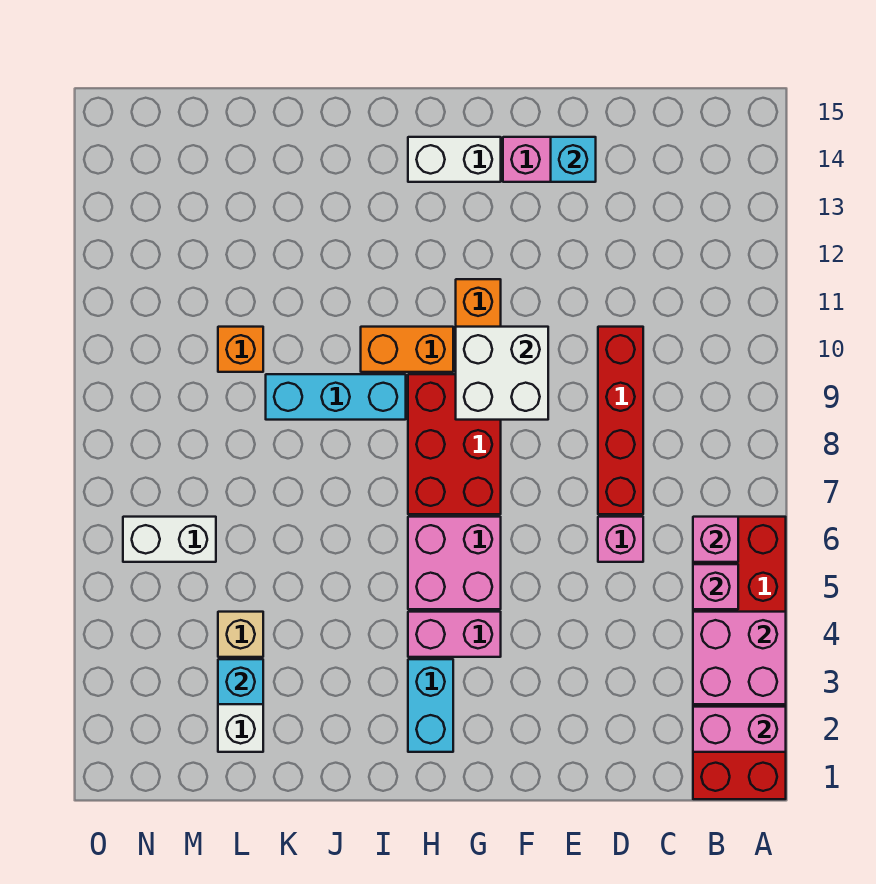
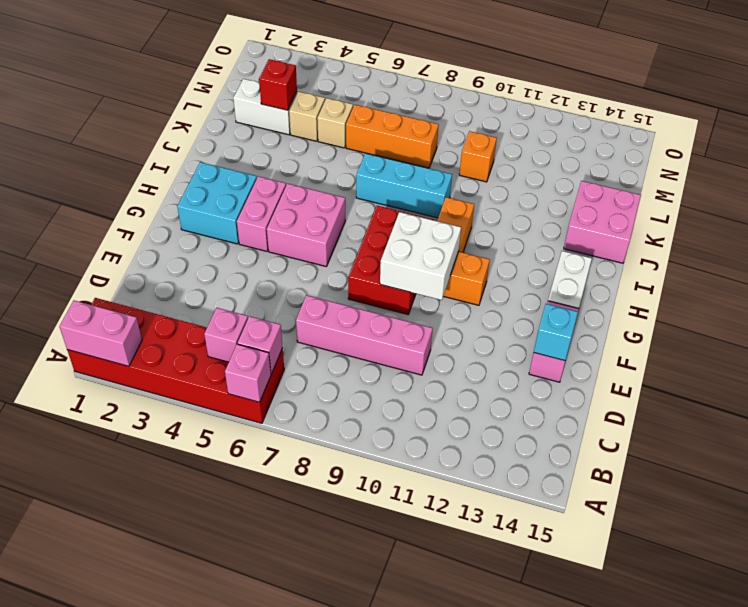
pink 1x2 brick [693,707,786,752] -> pink 1x2 brick turned to [59,301,142,366]
pink 2x2 brick [693,612,786,704] -> pink 2x2 brick moved to [564,181,641,263]
pink 1x1 brick [598,517,643,562] -> pink 1x1 brick moved to [225,344,271,402]
red 1x4 brick [598,327,643,514] -> pink 1x4 brick [296,295,433,375]
red 2x3 brick [408,374,501,514] -> red 2x3 brick turned to [348,206,436,314]
cyan 1x2 brick [408,659,453,752] -> cyan 2x2 brick [177,162,257,244]
cyan 1x3 brick [266,374,406,420] -> cyan 1x3 brick turned to [356,154,452,218]
cyan 1x1 brick [218,659,263,704] -> red 1x1 brick [259,59,297,110]
none -> tan 1x1 brick [317,98,353,148]
none -> orange 1x3 brick [346,105,439,168]
white 1x2 brick [123,517,216,562] -> none

